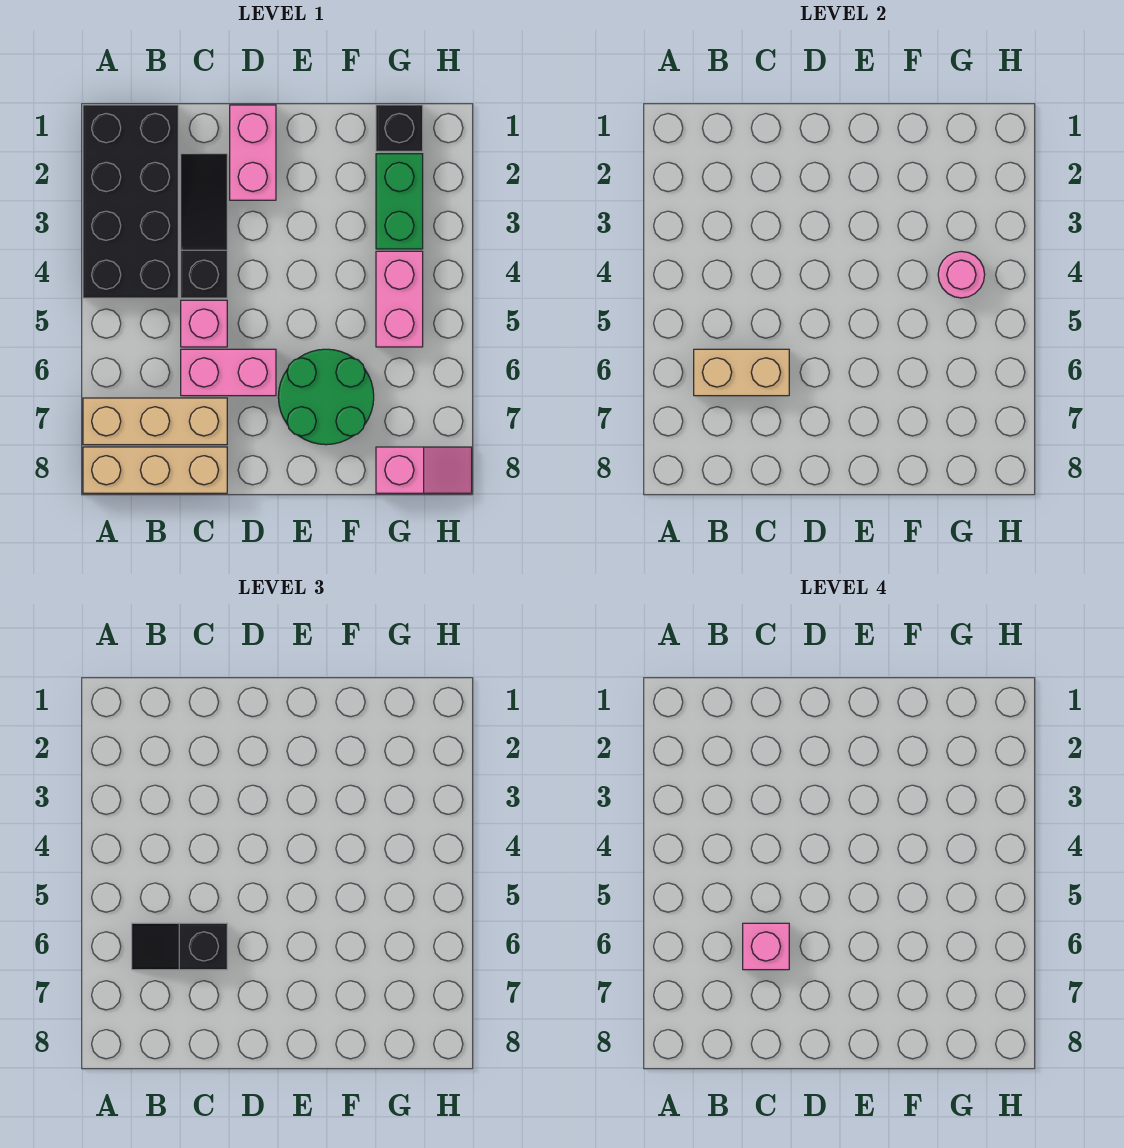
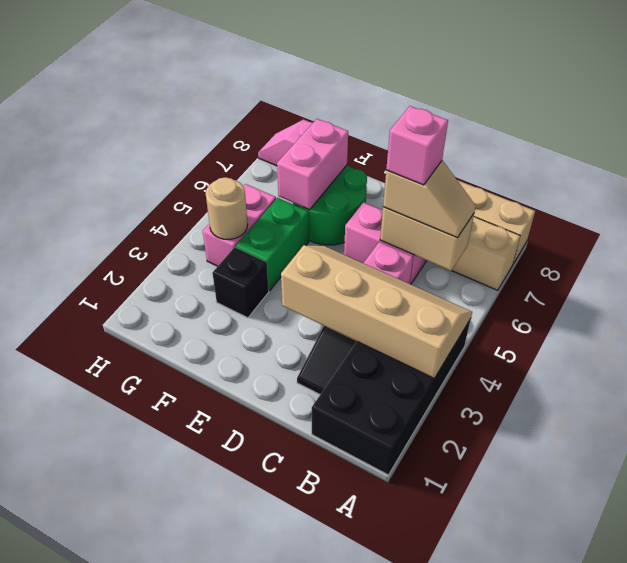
none -> tan 2x4 slope [281,245,472,378]
black 1x2 slope [132,923,227,970] -> tan 1x2 slope [383,161,476,238]
pink 1x2 brick [230,105,276,200] -> pink 1x2 brick moved to [277,119,348,210]
black 1x1 brick [376,105,423,151] -> black 1x1 brick moved to [213,247,269,318]
green 1x2 brick [376,154,423,249] -> green 1x2 brick moved to [236,198,309,291]
pink 1x1 round brick [938,251,985,298] -> tan 1x1 round brick [206,177,248,240]

